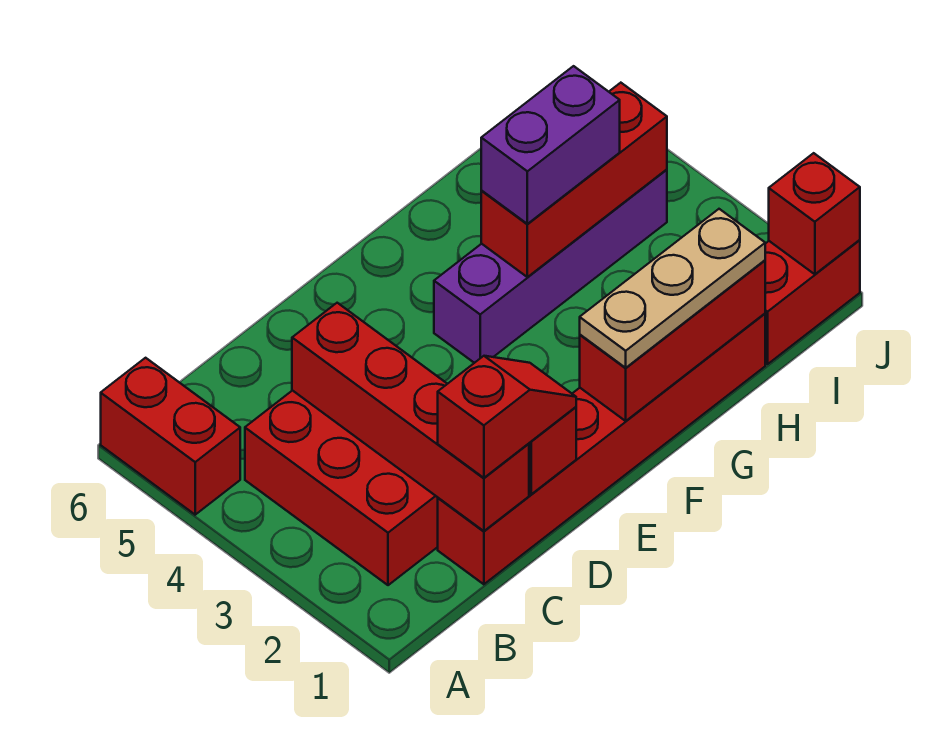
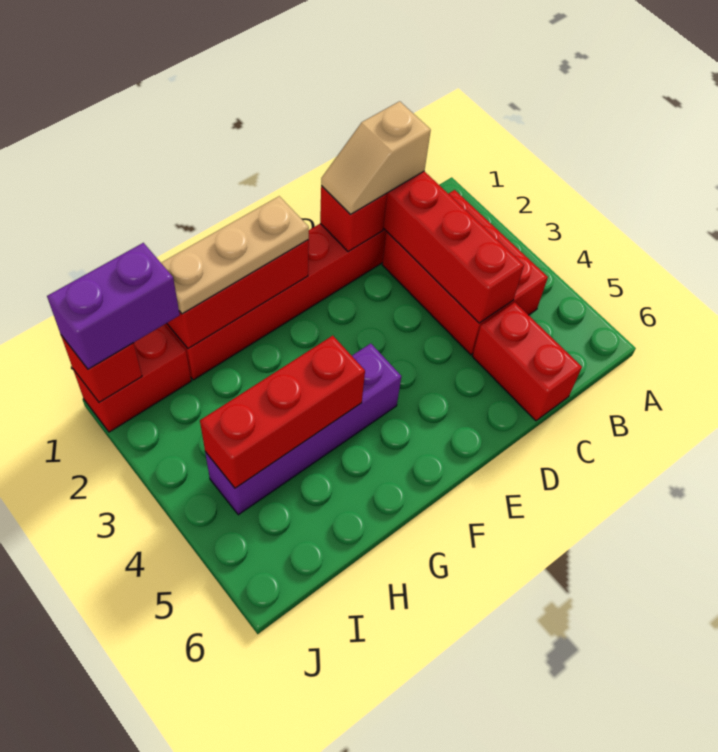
red 1x2 brick [101,358,240,515] -> red 1x2 brick moved to [472,302,582,421]
red 1x2 slope [438,356,576,478] -> tan 1x2 slope [321,101,431,215]
purple 1x2 brick [481,66,620,224] -> purple 1x2 brick moved to [47,243,180,369]

